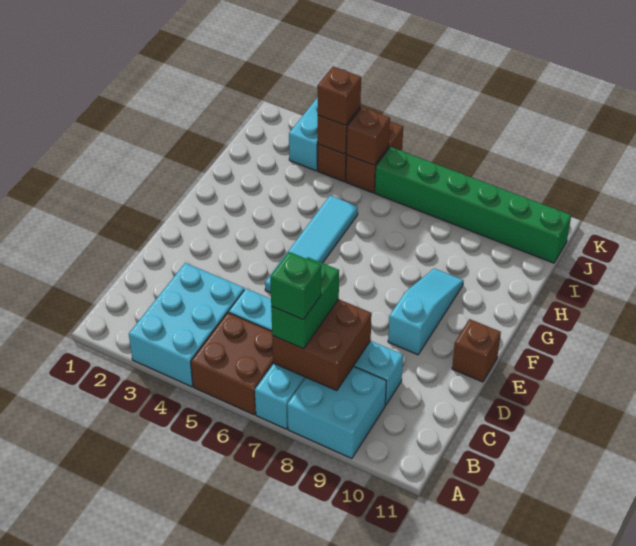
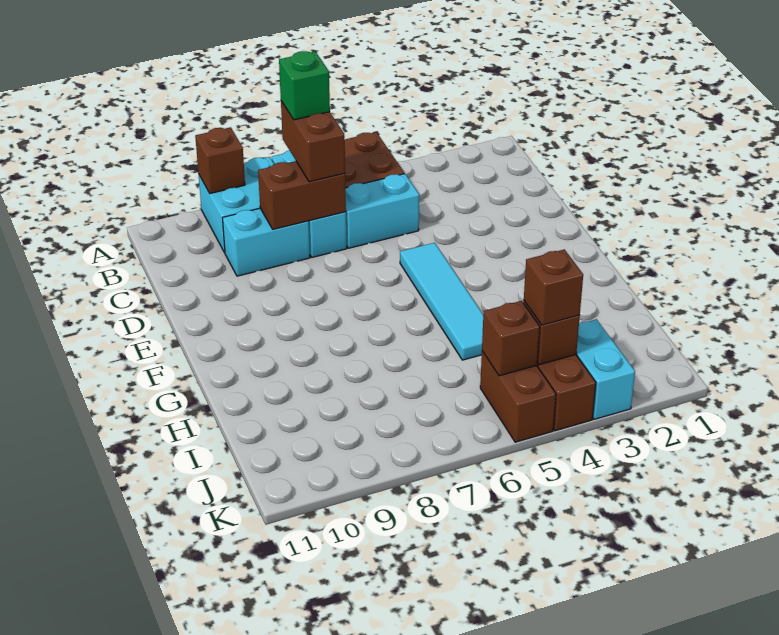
cyan 2x3 brick [129,263,244,387] -> none
brown 2x2 brick [272,299,372,391] -> brown 1x2 brick [258,161,346,229]
green 1x2 brick [271,257,339,349] -> brown 1x2 brick [281,101,345,182]
cyan 1x3 slope [388,268,464,355] -> none
brown 1x1 brick [452,319,501,382] -> brown 1x1 brick moved to [195,127,245,193]
green 1x6 brick [375,147,571,263] -> none

